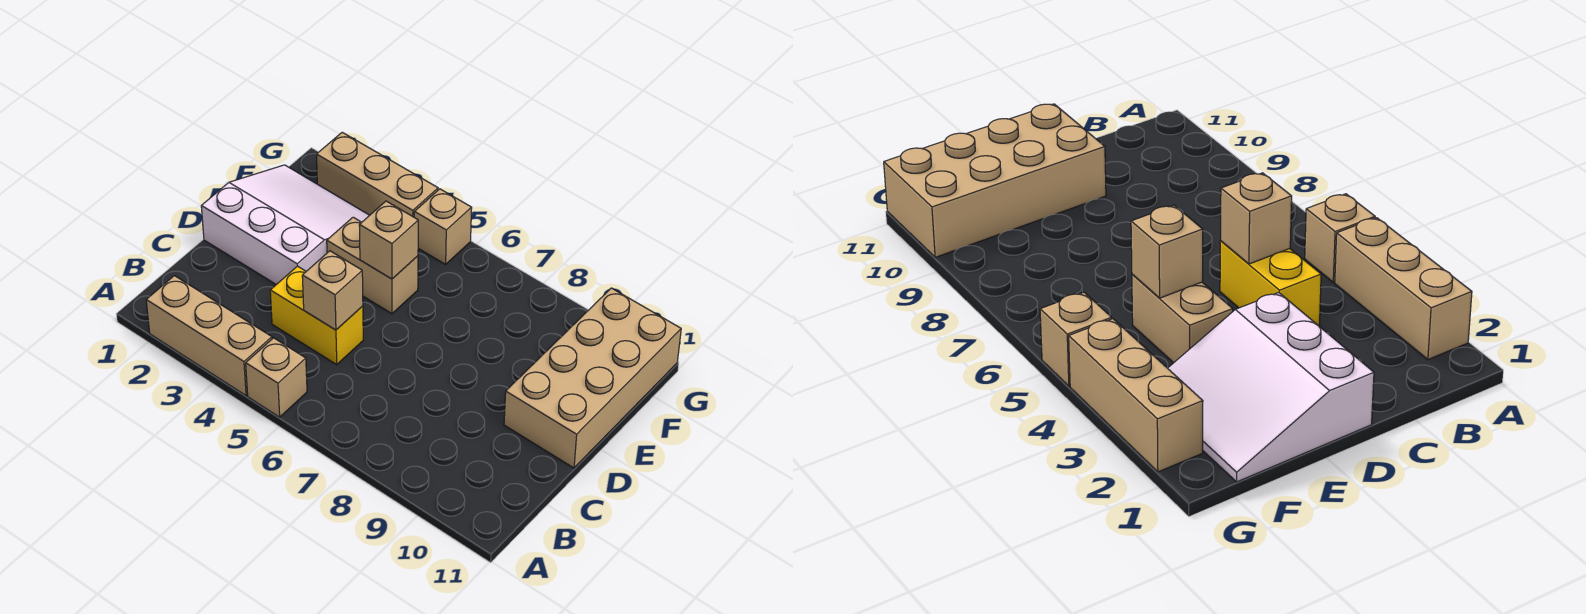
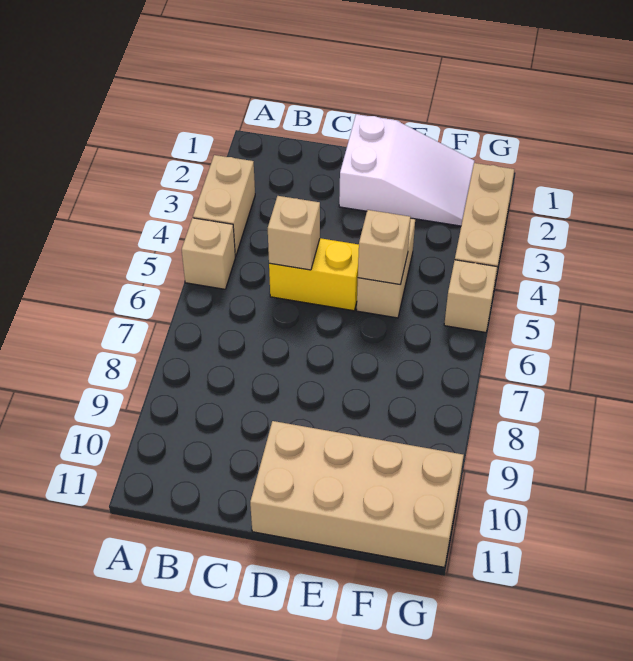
tan 1x3 brick [146,276,272,396] -> tan 1x2 brick [193,155,255,256]
yellow 1x2 brick [270,266,363,365] -> yellow 1x2 brick turned to [269,238,359,311]
white 3x3 slope [201,165,370,285] -> white 2x3 slope [339,114,474,226]

